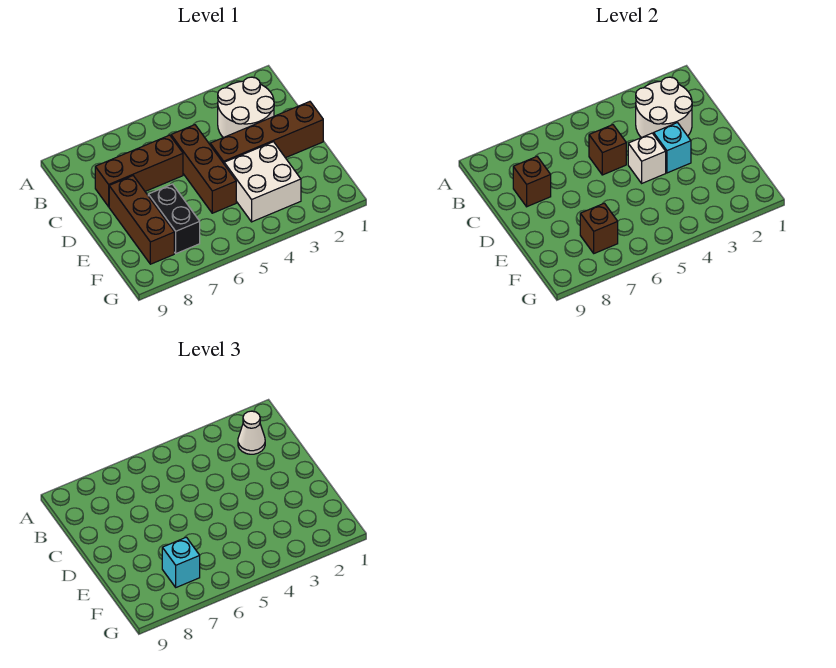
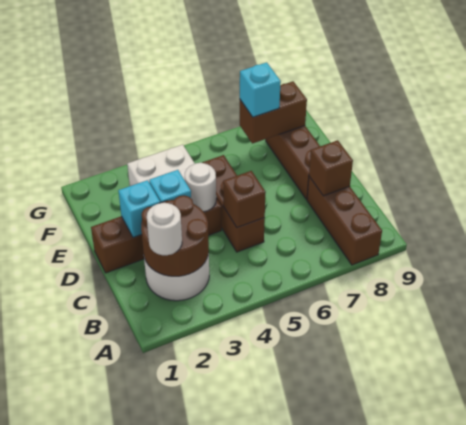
white 2x2 round brick [636,77,692,138] -> brown 2x2 round brick [141,195,209,276]
white 1x1 cone [238,411,265,454] -> white 1x1 round brick [147,203,182,255]
brown 1x3 brick [95,135,183,207] -> brown 1x3 brick turned to [307,177,382,265]
none -> cyan 1x1 brick [118,180,160,238]
white 1x1 brick [628,133,666,183] -> white 1x1 round brick [185,163,216,212]
black 1x2 brick [148,184,200,253] -> none
brown 1x1 brick [580,203,618,253] -> brown 1x2 brick [240,81,307,143]

